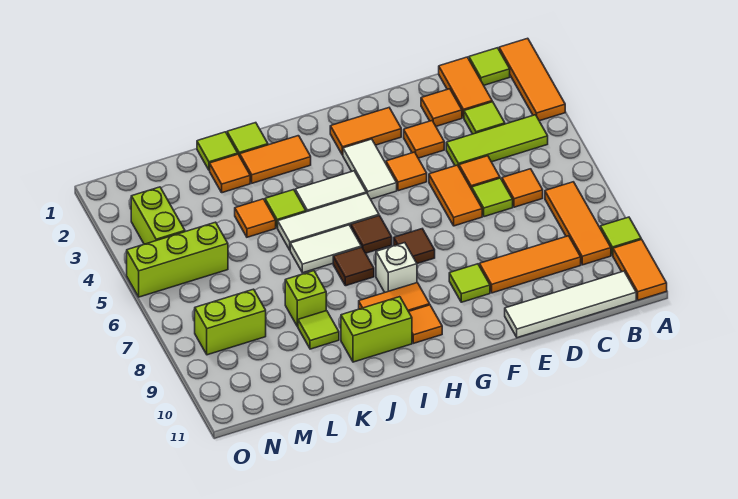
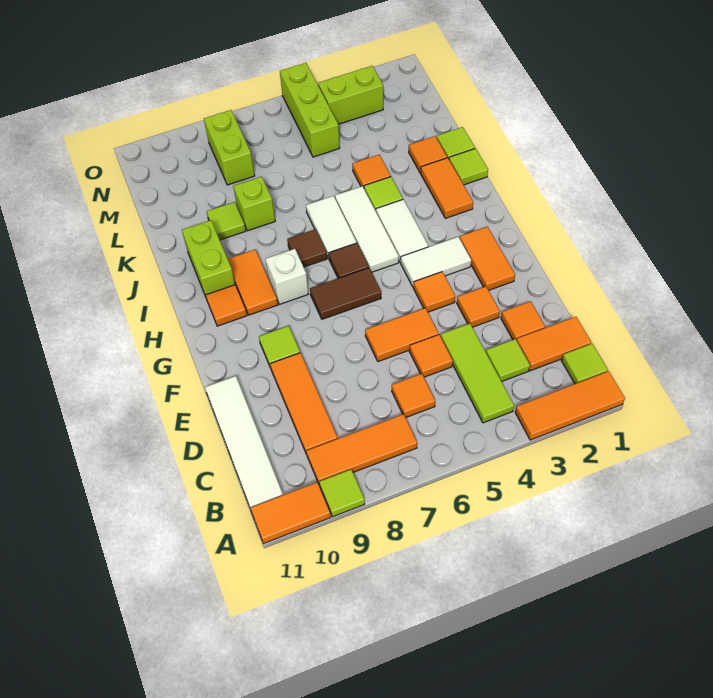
lime 1x1 tile [472,178,513,217] -> none
brown 1x1 tile [394,229,435,264] -> brown 1x2 tile [310,268,381,319]

